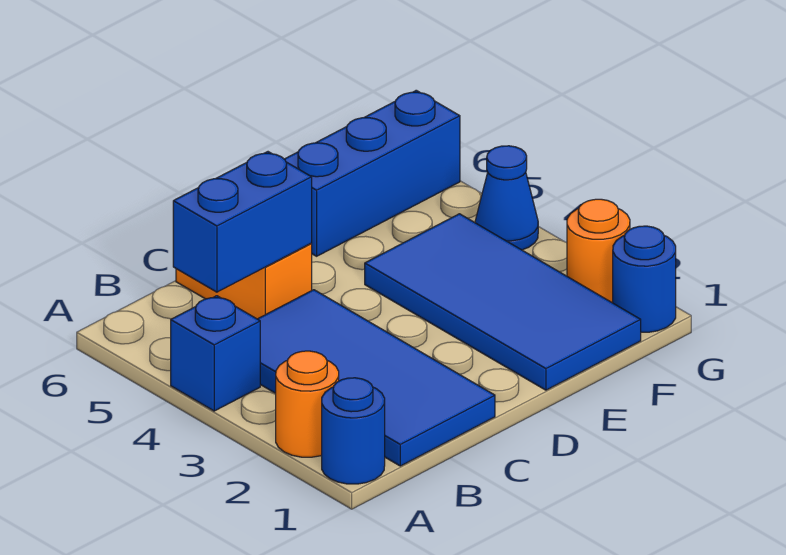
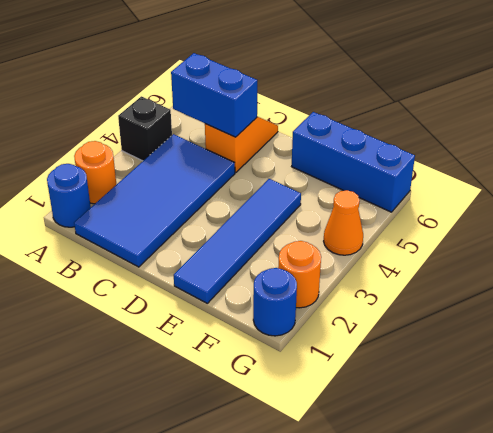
blue 1x1 brick [171,296,260,411] -> black 1x1 brick [118,96,172,161]
blue 2x4 tile [365,214,641,390] -> blue 1x4 tile [174,179,301,303]
blue 1x1 cone [475,146,538,250] -> orange 1x1 cone [324,190,363,255]

